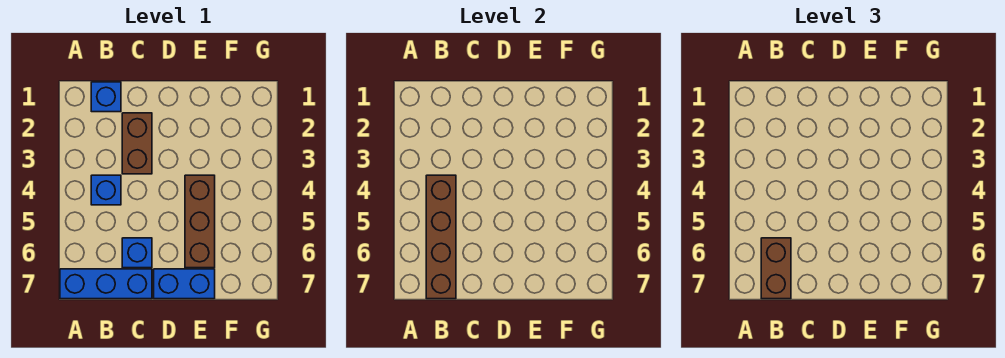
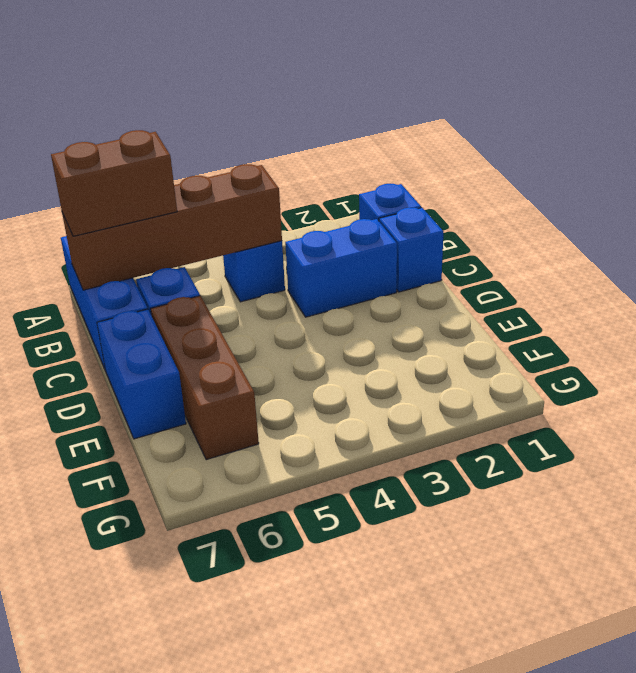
none -> blue 1x1 brick [379,208,443,292]
brown 1x2 brick [122,113,152,174] -> blue 1x2 brick [285,219,397,317]
brown 1x3 brick [185,175,215,268] -> brown 1x3 brick turned to [151,296,259,460]

